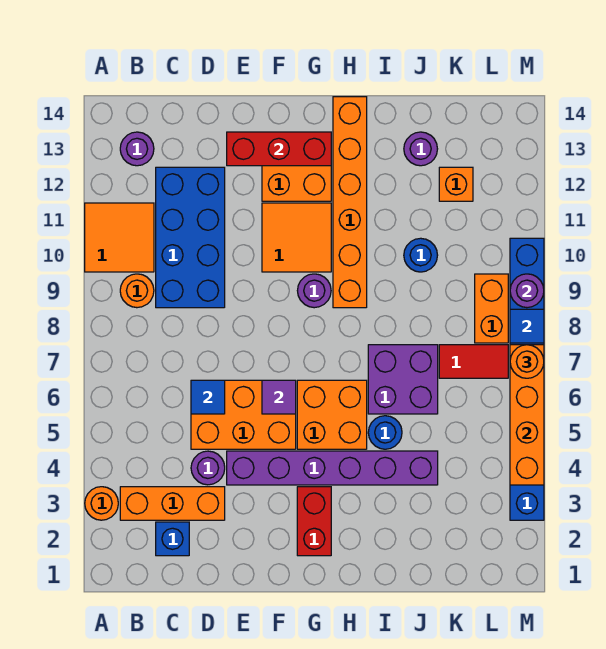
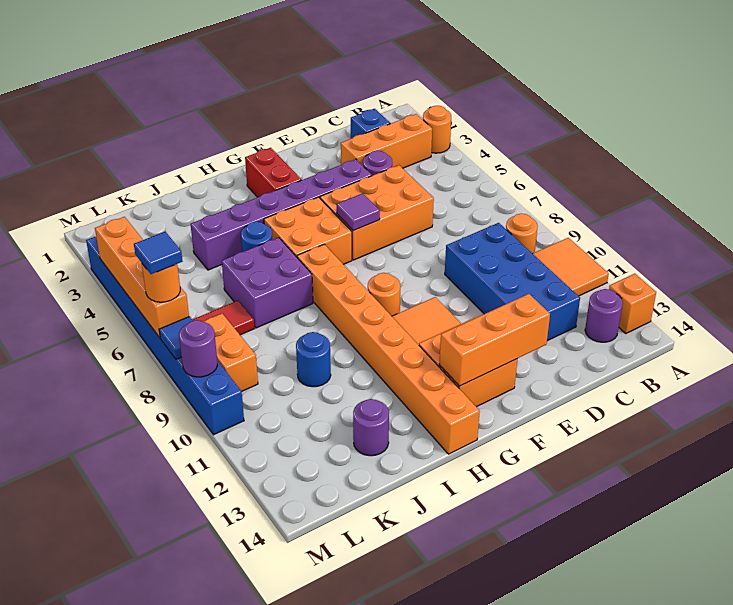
blue 1x1 tile [191,380,225,414] -> blue 1x1 tile moved to [134,232,183,274]
red 1x3 brick [227,132,331,166] -> orange 1x3 brick [439,294,550,386]
purple 1x1 round brick [297,274,331,308] -> orange 1x1 round brick [368,273,400,316]
orange 1x6 brick [333,97,367,308] -> orange 1x8 brick [297,244,480,454]
orange 1x1 brick [439,167,473,201] -> orange 1x1 brick moved to [609,274,656,334]

